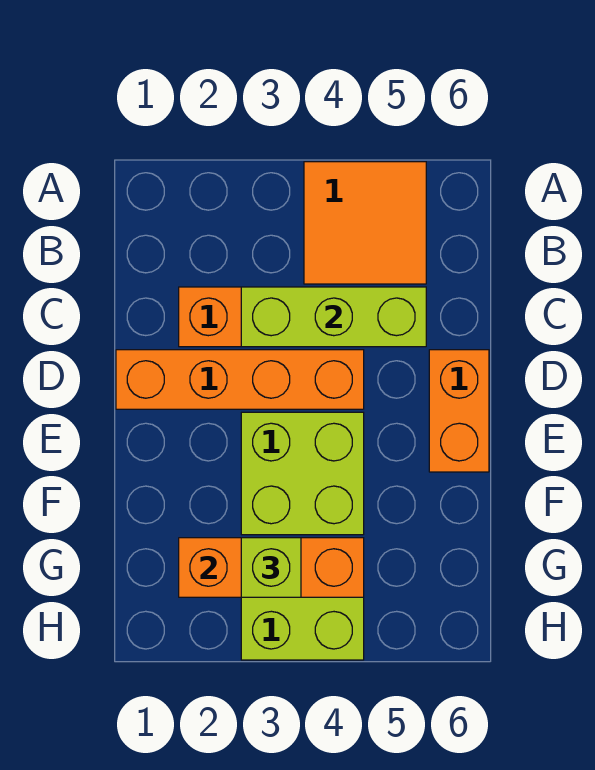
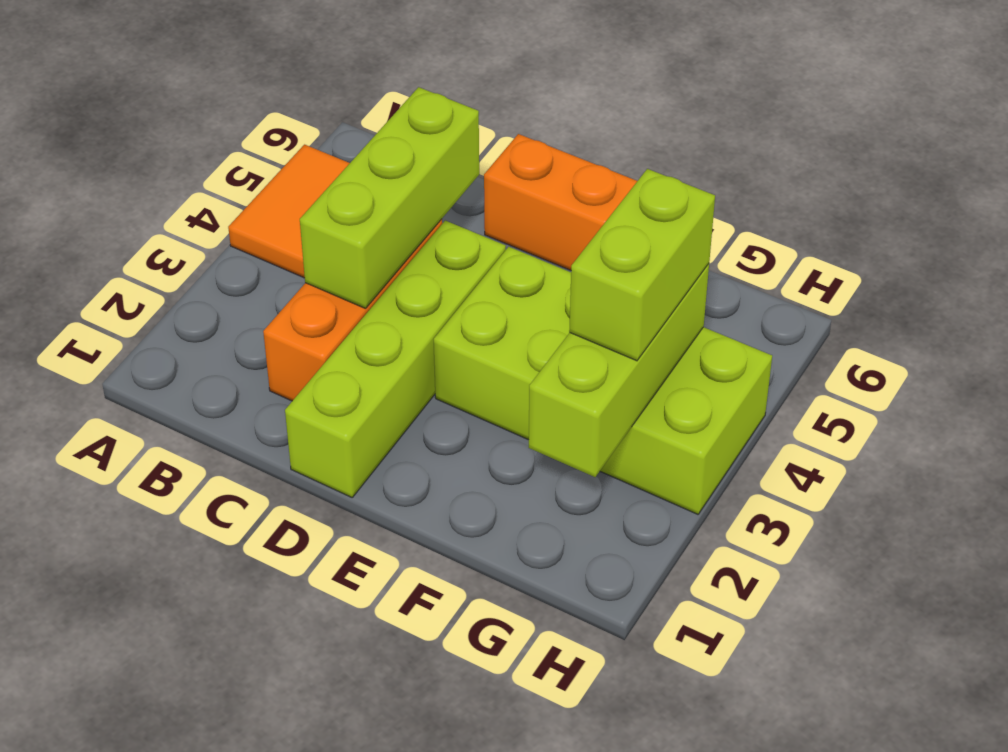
orange 1x4 brick [116,350,364,409] -> lime 1x4 brick [285,221,506,497]
orange 1x3 brick [179,538,364,597] -> lime 1x3 brick [529,264,709,477]
lime 1x1 brick [241,538,301,597] -> lime 1x2 brick [569,169,715,361]

